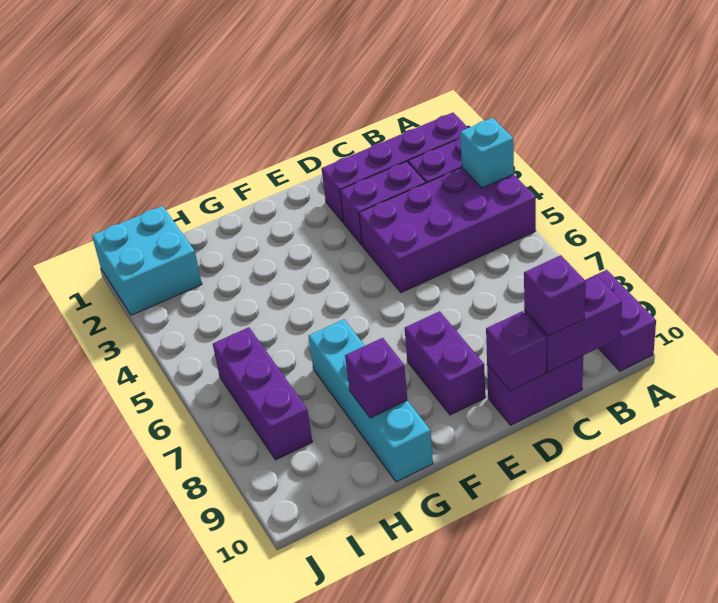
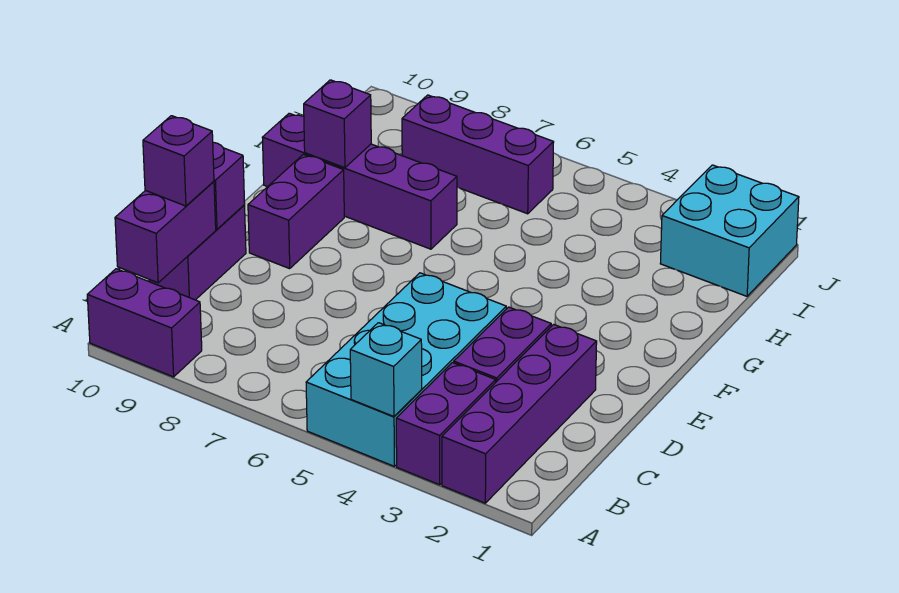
purple 2x4 brick [359,168,536,293] -> cyan 2x4 brick [306,273,506,466]
purple 1x2 brick [405,311,485,415] -> purple 1x2 brick turned to [248,154,344,269]
cyan 1x4 brick [308,319,433,482] -> purple 1x4 brick [262,113,457,249]

